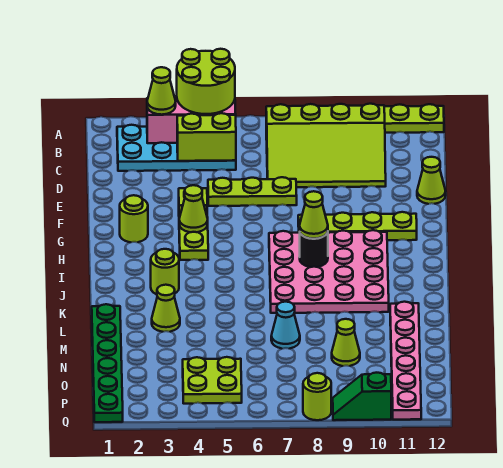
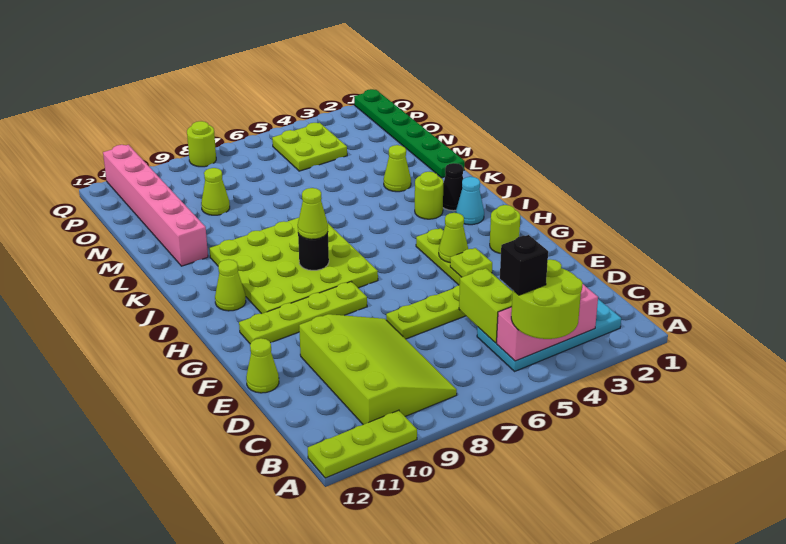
lime 1x1 cone [147,67,176,115] -> lime 1x1 cone moved to [215,260,246,311]
none -> black 1x1 brick [500,235,548,295]
lime 3x4 slope [266,104,386,187] -> lime 3x4 slope turned to [299,314,457,425]
lime 1x2 brick [177,113,236,161] -> lime 1x2 brick turned to [459,268,513,343]
pink 4x4 plate [269,230,389,313] -> lime 4x4 plate [209,218,378,314]
none -> black 1x1 cone [443,163,463,211]
pink 1x6 plate [390,302,421,420] -> pink 1x6 brick [103,145,208,266]
cyan 1x1 cone [271,302,300,349] -> cyan 1x1 cone moved to [456,177,484,225]
green 1x2 slope [333,373,391,420] -> none

